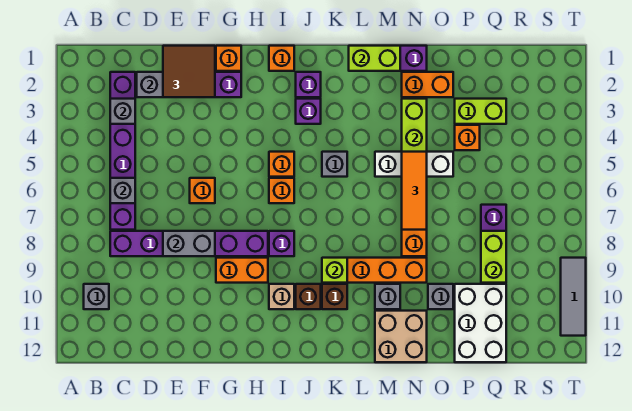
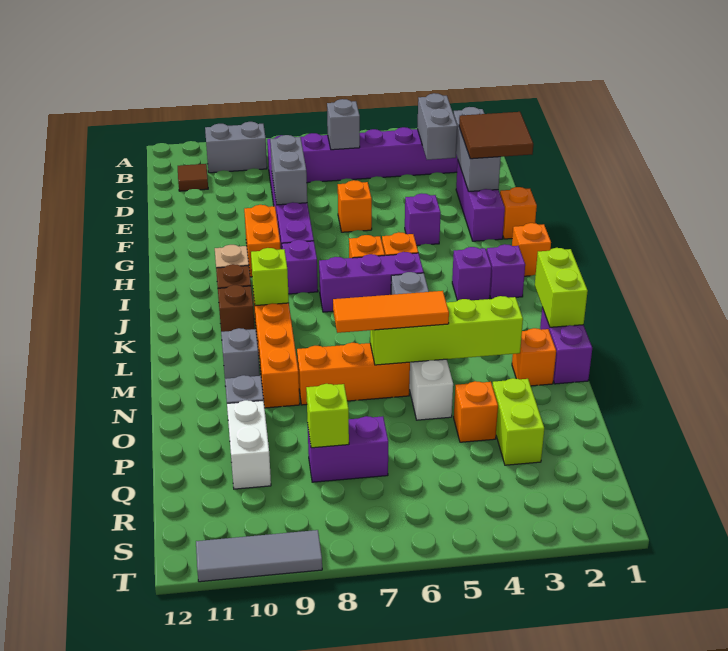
grey 1x1 brick [84,284,109,309] -> grey 1x2 brick [205,122,267,173]
grey 1x1 brick [110,99,135,124] -> grey 1x2 brick [417,93,457,160]
none -> brown 1x1 tile [178,164,208,191]
none -> purple 1x1 brick [405,193,441,245]
none -> purple 1x3 brick [319,252,424,312]
tan 2x2 brick [375,311,427,362] -> none
orange 1x2 brick [402,72,453,97] -> orange 1x1 brick [512,328,556,386]
white 2x3 brick [455,284,506,362] -> white 1x2 brick [227,400,271,489]
lime 1x2 brick [481,231,506,283] -> lime 1x1 brick [306,384,349,448]

